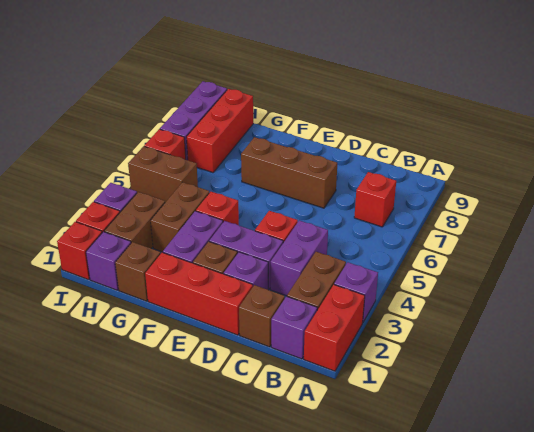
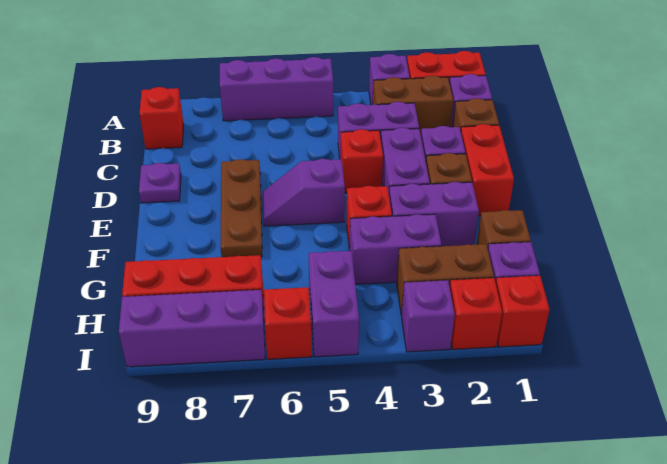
none -> purple 1x3 brick [220,57,333,121]
red 1x1 brick [354,172,396,227] -> red 1x1 brick moved to [139,87,184,149]
red 1x3 brick [145,252,253,335] -> red 1x2 brick [461,124,514,216]
brown 1x3 brick [241,137,337,208] -> brown 1x3 plate [220,159,262,257]
none -> purple 1x1 plate [139,163,181,203]
none -> purple 1x2 slope [262,159,345,226]
brown 1x2 brick [151,182,209,252] -> purple 1x2 brick [350,214,441,284]
brown 1x2 brick [128,146,198,202] -> purple 1x2 brick [309,251,359,357]

